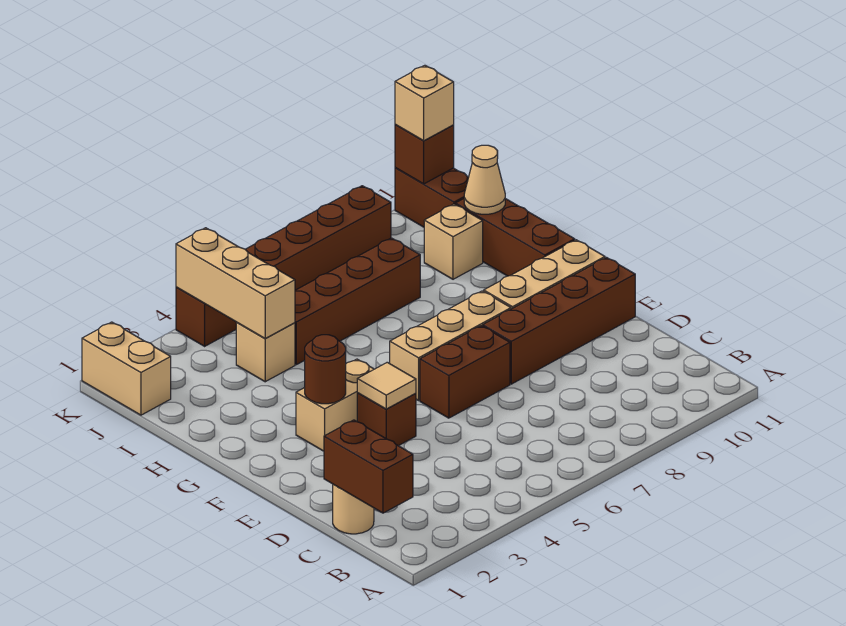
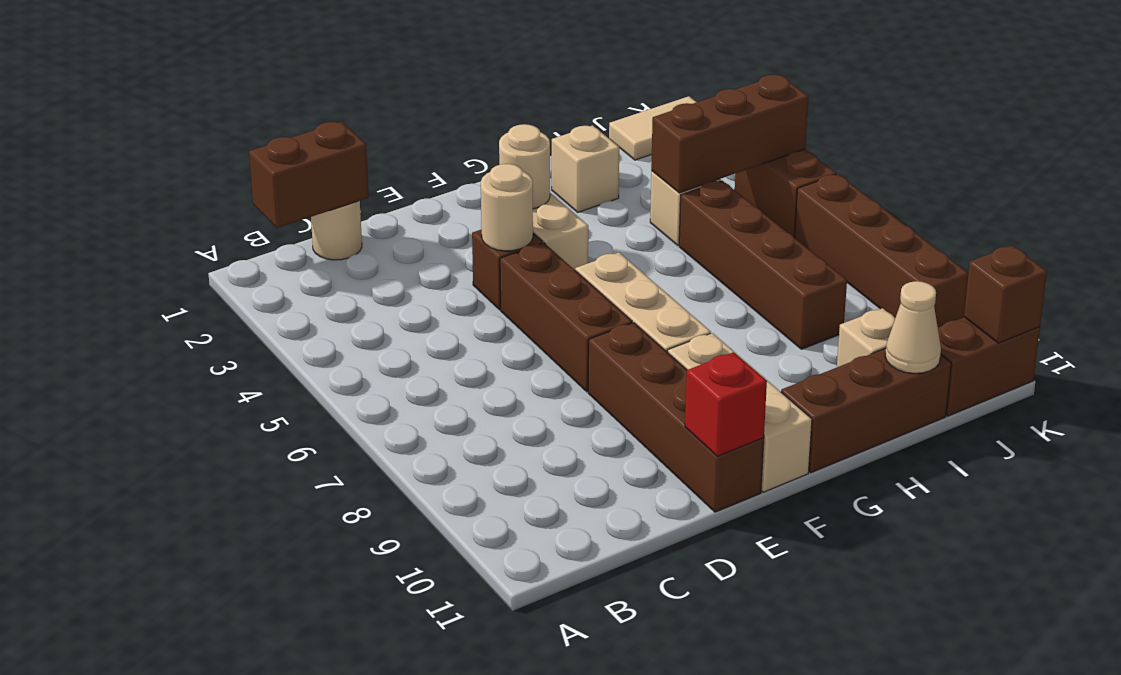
tan 1x1 tile [357,362,416,409] -> tan 1x1 round brick [481,164,533,251]
brown 1x2 brick [420,326,510,418] -> brown 1x3 brick [500,243,632,392]
none -> red 1x1 brick [685,352,767,456]
brown 1x1 round brick [305,335,346,404] -> tan 1x1 round brick [499,124,550,209]
tan 1x3 brick [176,228,295,339] -> brown 1x3 brick [651,75,808,193]
tan 1x2 brick [82,322,171,415] -> tan 1x2 tile [609,96,696,160]
tan 1x1 brick [395,65,454,141] -> tan 1x1 brick moved to [552,125,619,212]

